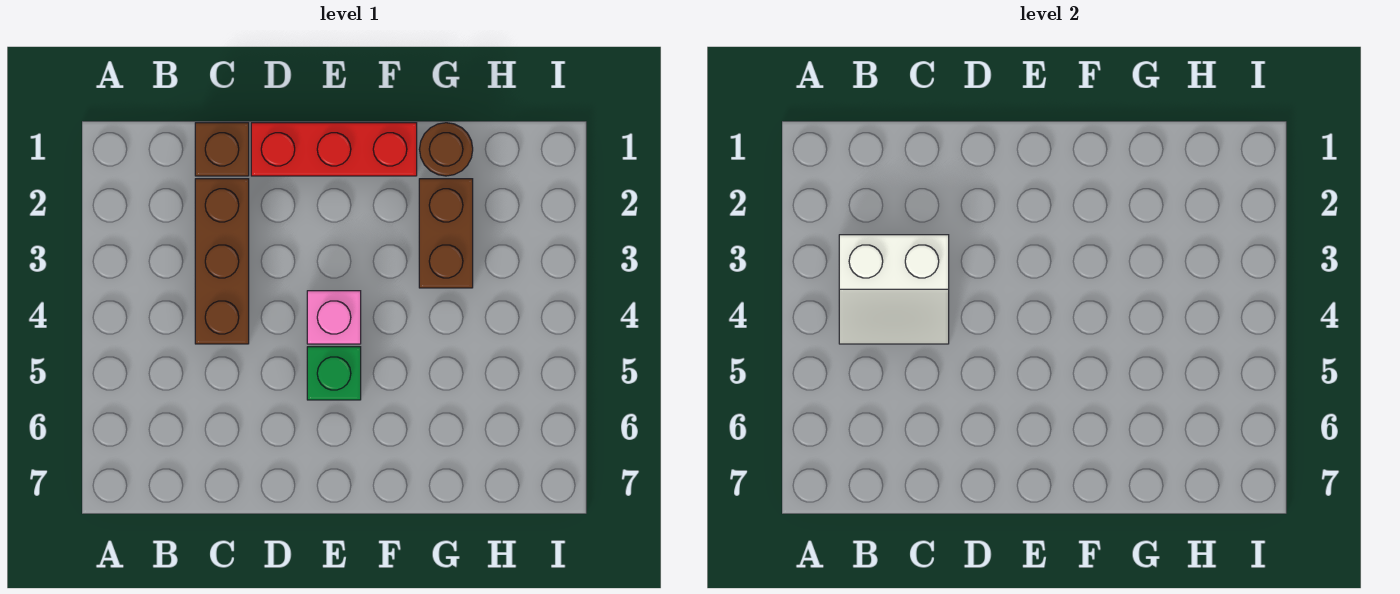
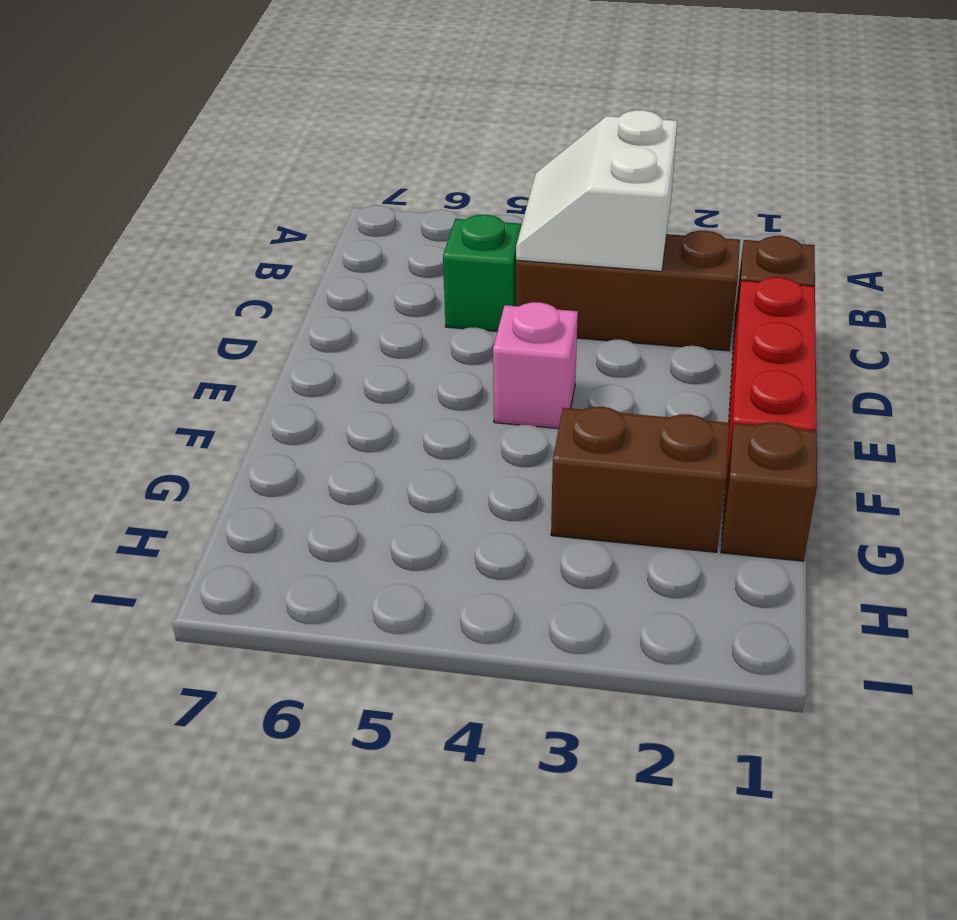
green 1x1 brick [307,347,361,400] -> green 1x1 brick moved to [443,215,522,331]
brown 1x1 round brick [419,123,473,176] -> brown 1x1 brick [721,422,817,561]

